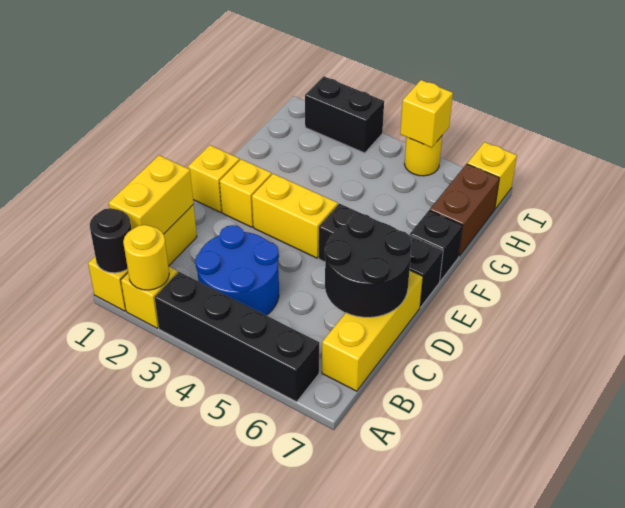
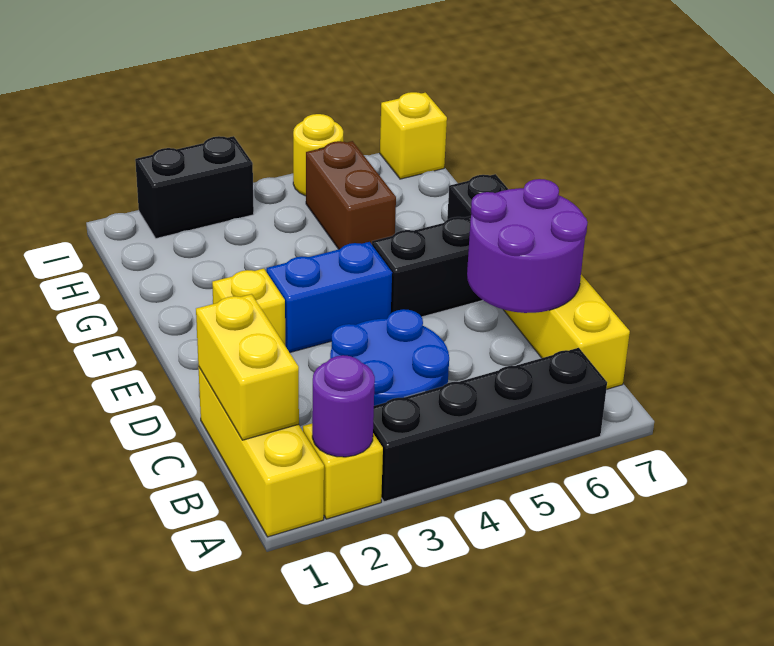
black 1x1 round brick [90,208,132,273] -> none
yellow 1x1 round brick [123,225,169,290] -> purple 1x1 round brick [312,355,375,457]
black 2x2 round brick [325,214,412,317] -> purple 2x2 round brick [467,179,588,313]
yellow 1x1 brick [188,145,240,212] -> none
yellow 1x2 brick [252,174,338,258] -> blue 1x2 brick [267,242,392,353]
brown 1x2 brick [430,164,499,256] -> brown 1x2 brick moved to [306,141,396,249]
yellow 1x1 brick [400,80,453,147] -> none

